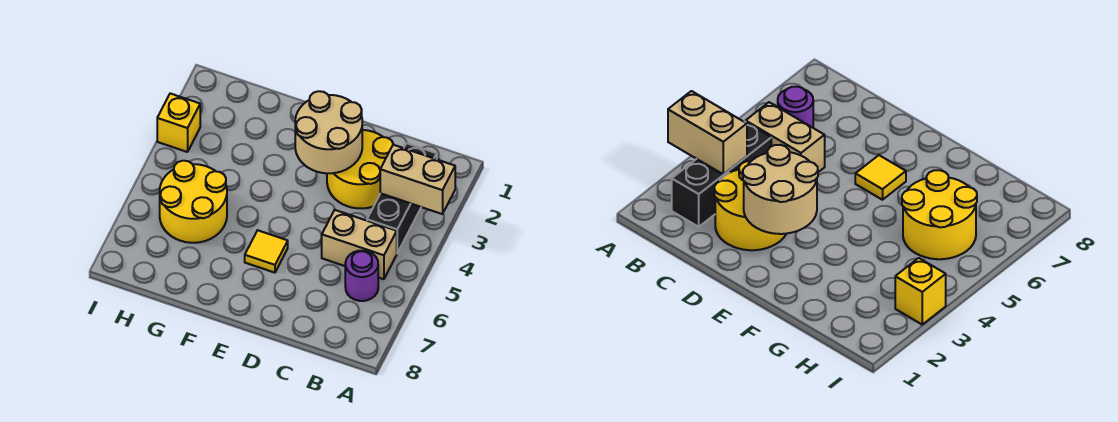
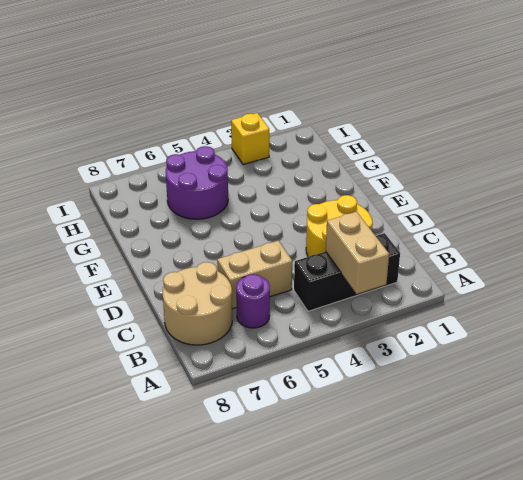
tan 1x2 brick [322,210,397,279] -> tan 1x2 brick turned to [217,241,292,309]
tan 2x2 round brick [295,91,362,173] -> tan 2x2 round brick moved to [162,262,232,345]
yellow 1x1 tile [245,230,288,273] -> none
yellow 2x2 round brick [160,161,227,243] -> purple 2x2 round brick [166,146,228,219]

